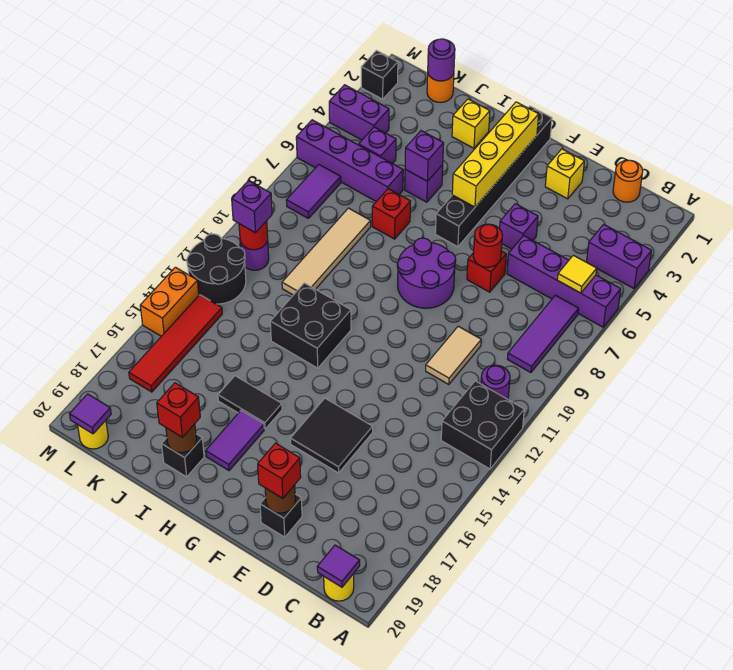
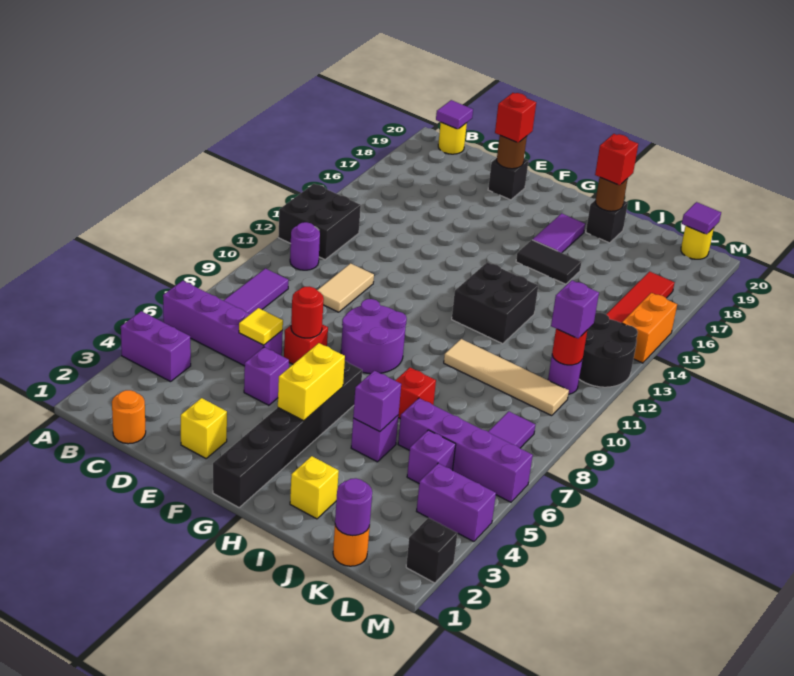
yellow 1x1 tile [557,255,597,293] -> yellow 1x1 tile moved to [239,308,283,345]
black 2x2 tile [290,398,373,473] -> none
yellow 1x4 brick [452,102,539,207] -> yellow 1x2 brick [278,343,345,421]
tan 1x4 tile [282,208,371,295] -> tan 1x4 tile turned to [444,339,569,416]

